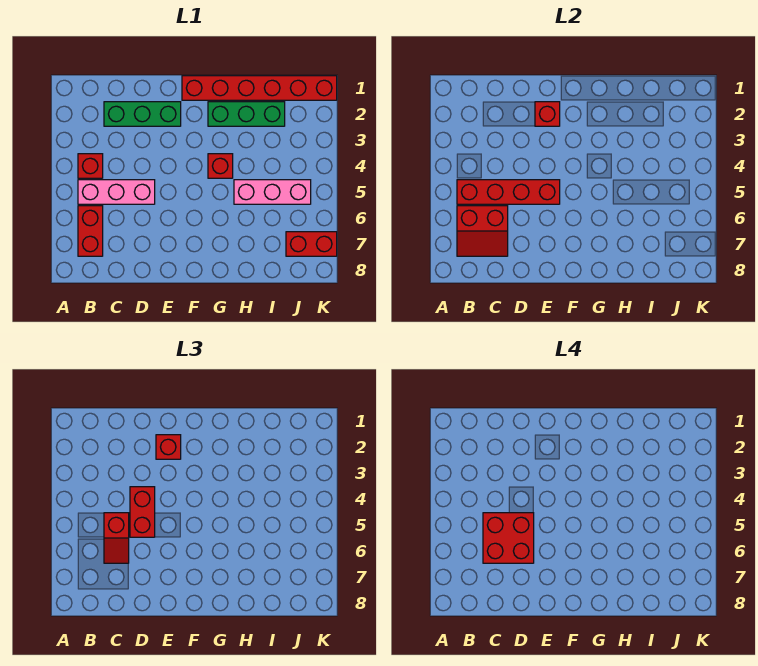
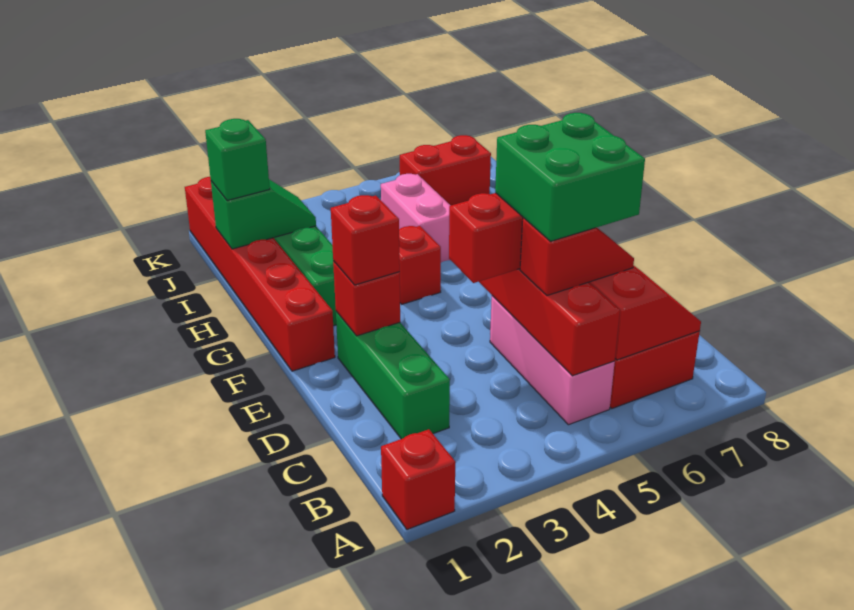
red 1x1 brick [78,154,103,178] -> red 1x1 brick moved to [381,429,455,529]
red 2x2 brick [483,513,534,563] -> green 2x2 brick [495,113,645,241]
pink 1x3 brick [234,180,311,204] -> pink 1x2 brick [381,174,451,262]
none -> green 1x2 slope [211,179,316,249]
none -> green 1x1 brick [205,119,270,201]
red 1x2 brick [286,232,337,256] -> red 1x2 brick turned to [400,135,491,205]

